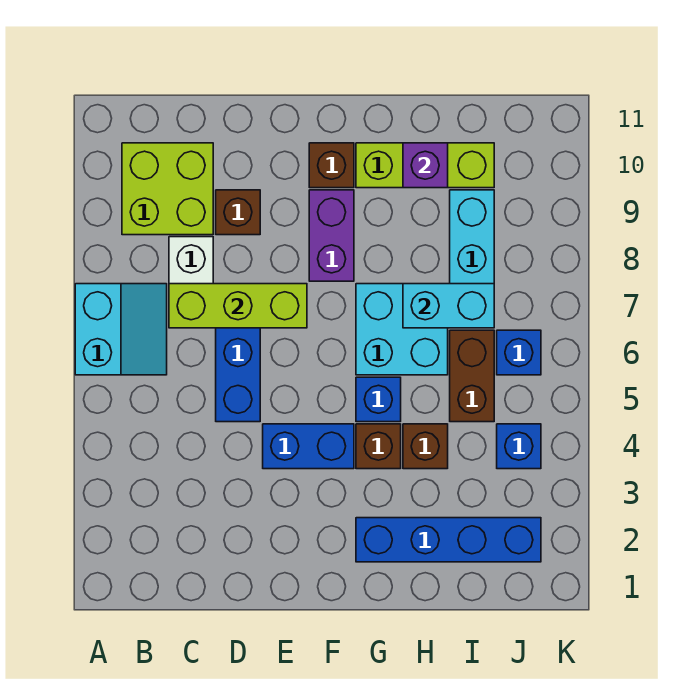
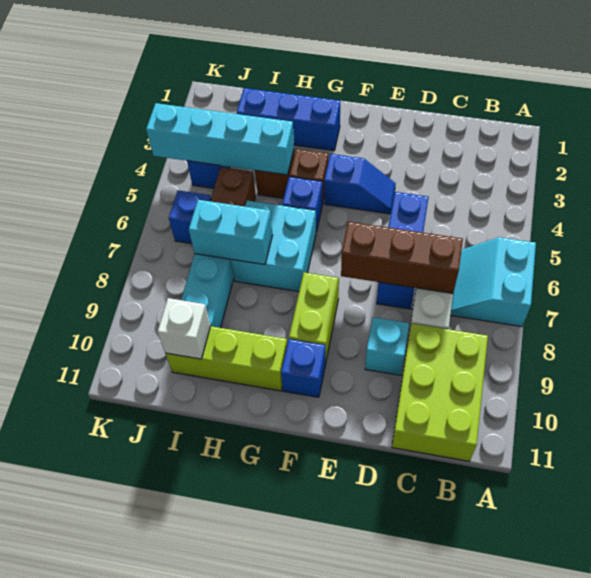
lime 2x2 brick [122,143,213,235] -> lime 2x3 brick [392,323,488,461]
lime 1x3 brick [169,284,307,328] -> brown 1x3 brick [341,222,463,294]
brown 1x1 brick [216,190,260,235] -> cyan 1x1 brick [365,317,409,375]
blue 1x2 brick [263,424,354,469] -> blue 1x2 slope [324,154,396,214]
purple 1x2 brick [309,190,354,281] -> lime 1x2 brick [289,272,339,360]
brown 1x1 brick [309,143,354,188] -> blue 1x1 brick [281,339,326,397]
blue 1x4 brick [356,518,541,562] -> blue 1x3 brick [237,88,340,151]
none -> cyan 1x4 brick [146,103,294,175]
purple 1x1 brick [403,143,448,188] -> none
none -> white 1x1 brick [158,298,210,359]

